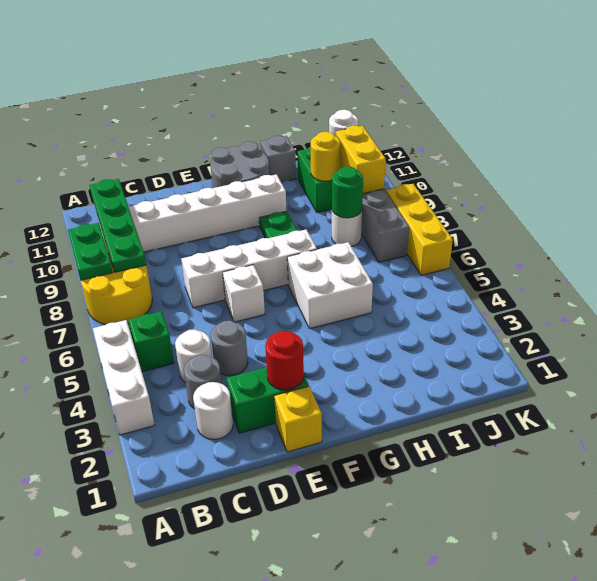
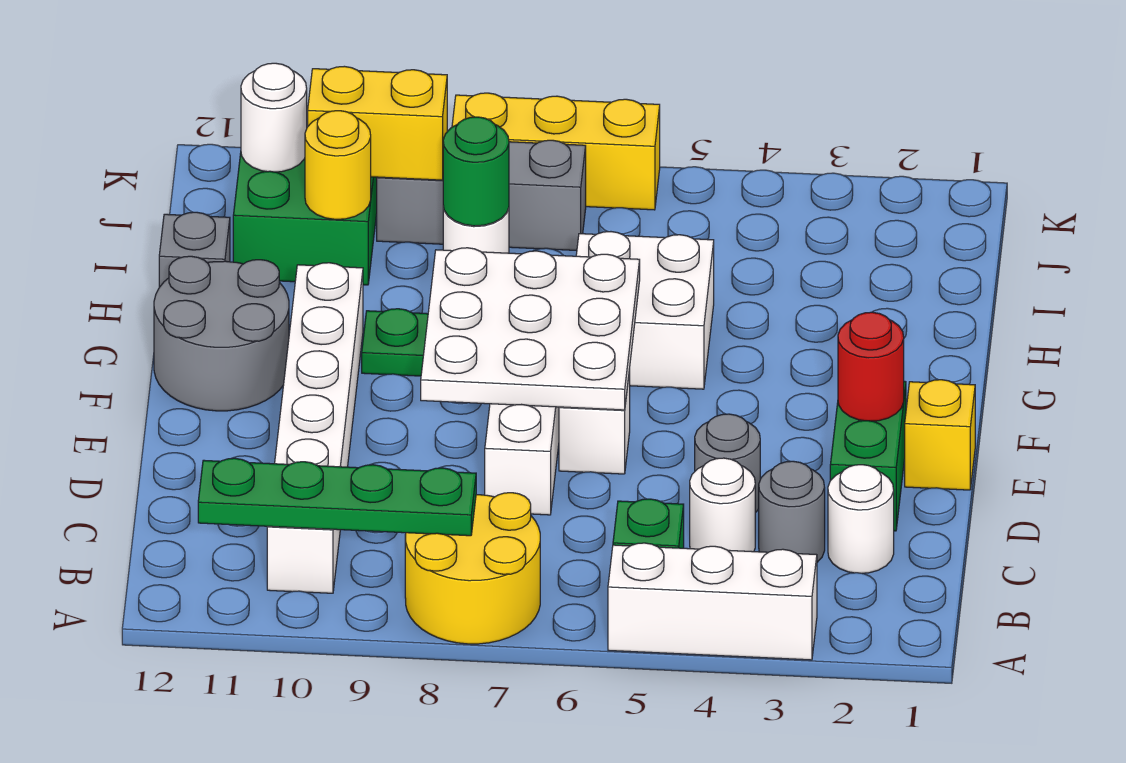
green 1x2 plate [68,223,113,280] -> none
none -> white 3x3 plate [421,248,640,410]

